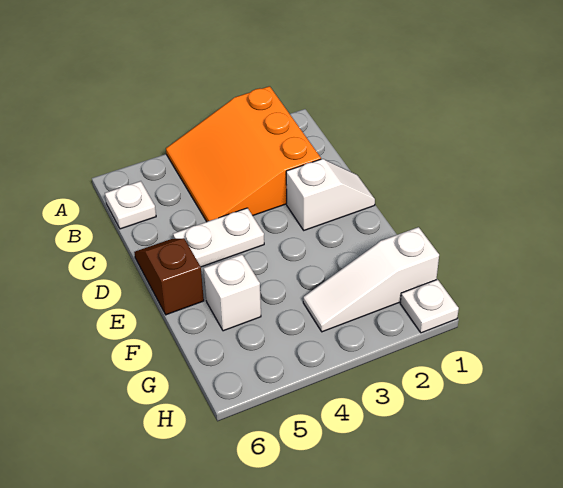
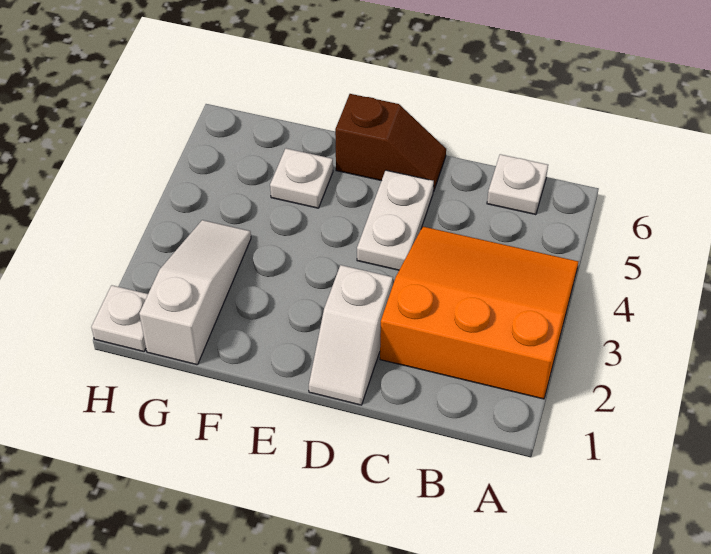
white 1x1 brick [204,254,261,331] -> white 1x1 plate [270,148,333,208]

